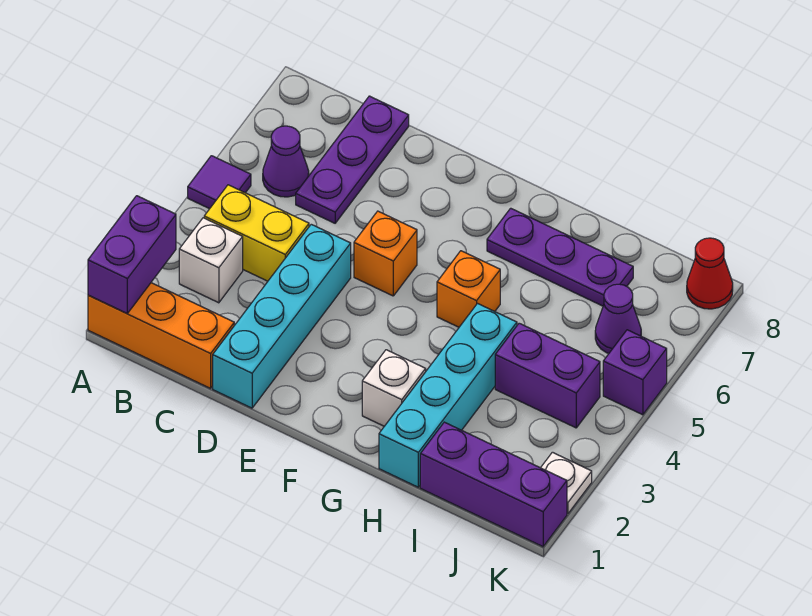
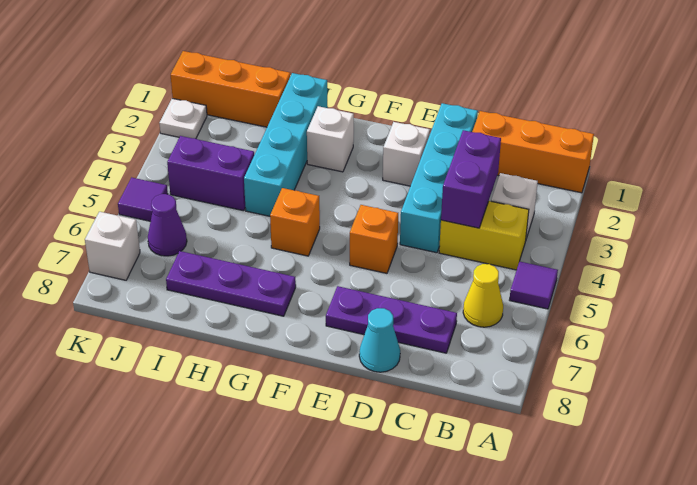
purple 1x2 brick [88,196,176,313] -> purple 1x2 brick moved to [441,130,501,228]
purple 1x1 cone [263,126,309,197] -> yellow 1x1 cone [463,264,503,327]
purple 1x3 plate [296,96,409,223] -> purple 1x3 plate turned to [326,286,457,353]
none -> cyan 1x1 cone [359,308,400,372]
none -> white 1x1 brick [383,122,430,186]
purple 1x3 brick [420,422,567,547] -> orange 1x3 brick [171,51,290,127]
purple 1x1 brick [603,330,667,415] -> purple 1x1 tile [118,177,168,221]
none -> white 1x1 brick [85,212,140,280]
red 1x1 cone [687,238,733,309] -> none

